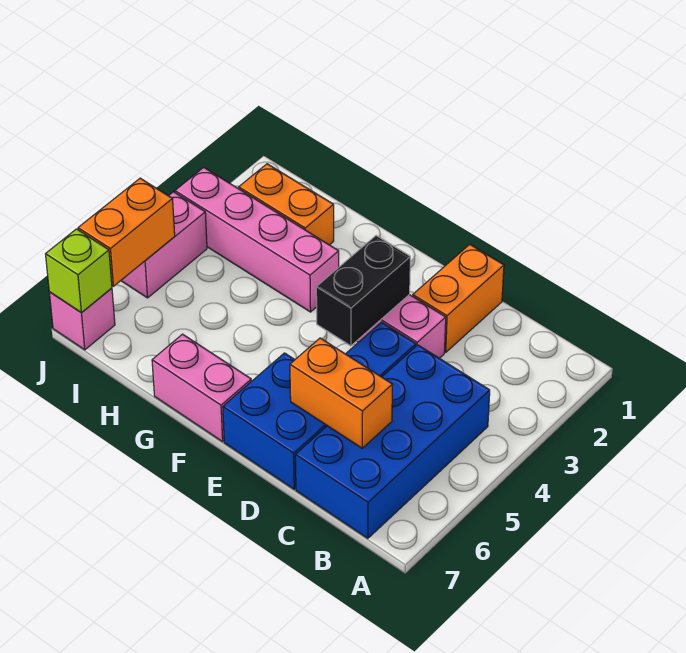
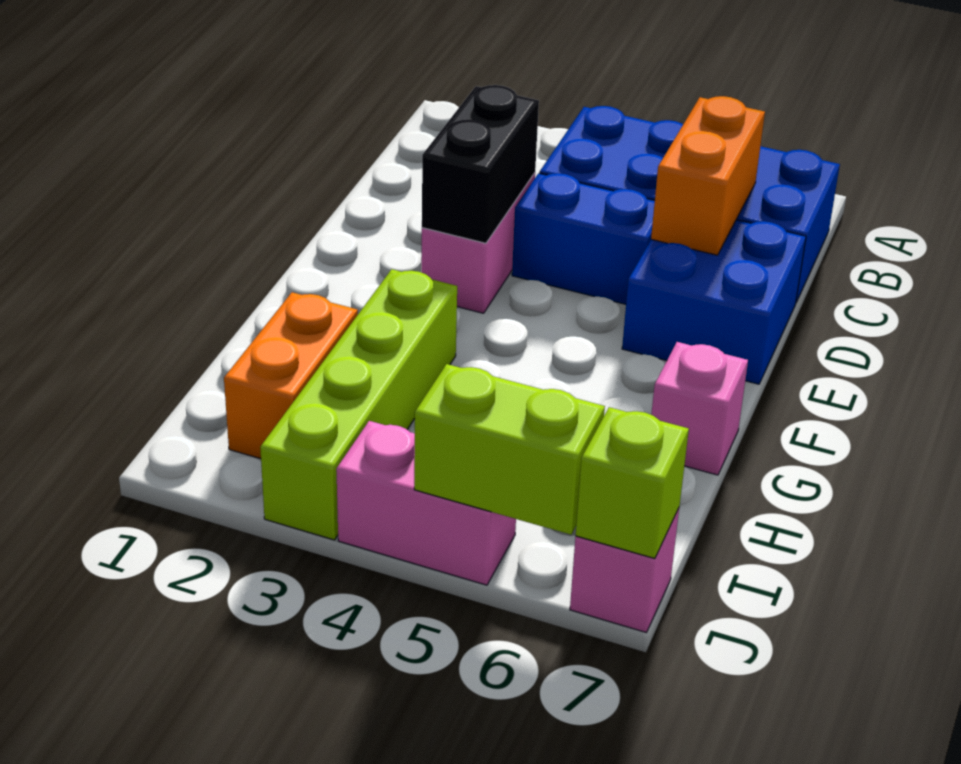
orange 1x2 brick [413,244,504,352] -> none
black 1x2 brick [316,236,410,346] -> black 1x2 brick turned to [422,85,539,243]
pink 1x2 brick [152,334,251,442] -> pink 1x1 brick [651,342,748,475]
pink 1x4 brick [175,167,339,312] -> lime 1x4 brick [260,269,457,540]
orange 1x2 brick [78,178,175,286] -> lime 1x2 brick [414,364,605,535]

